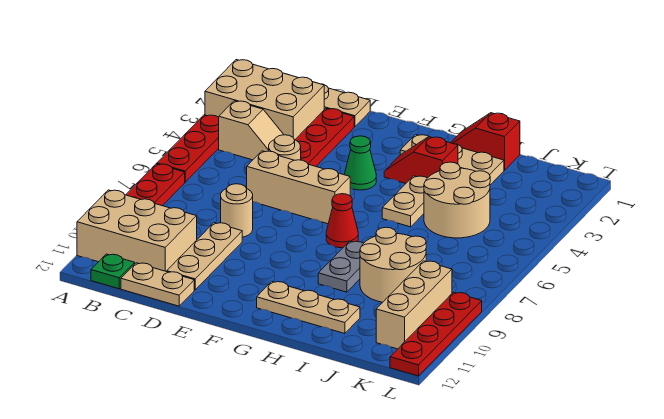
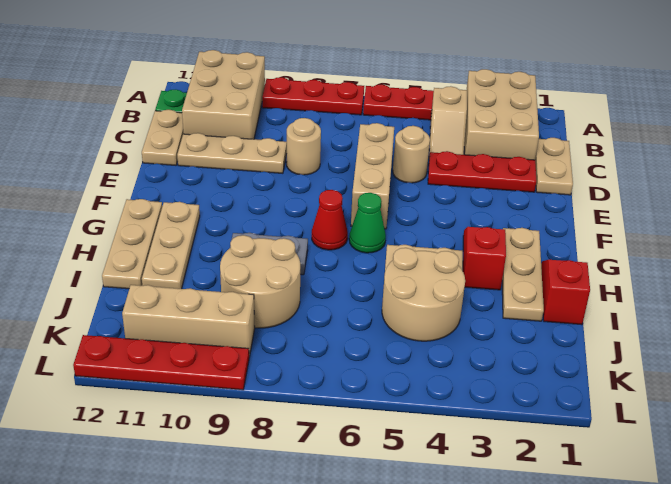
green 1x1 cone [344,136,376,190] -> green 1x1 cone moved to [349,193,386,253]
none -> tan 1x3 plate [102,199,162,289]

